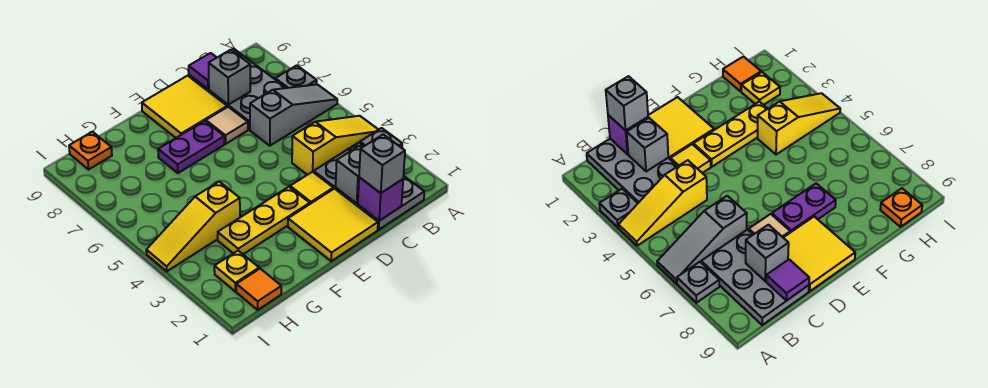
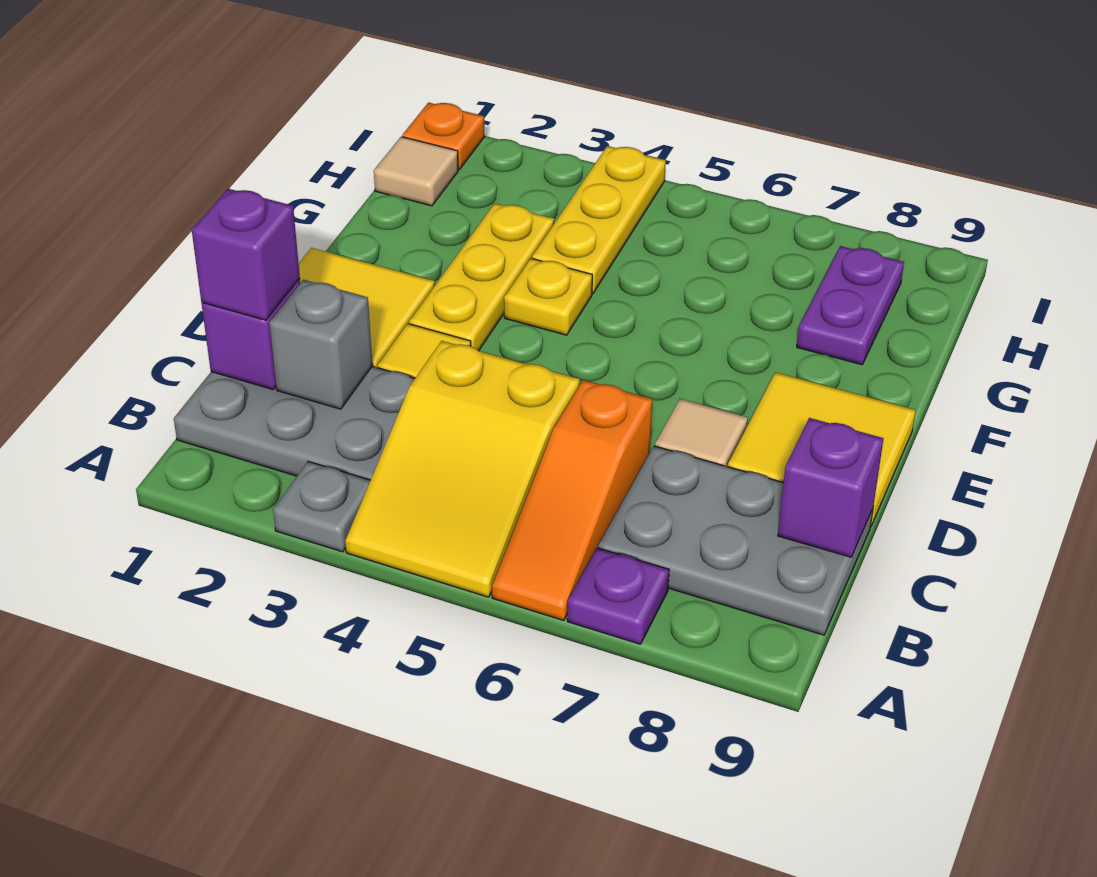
yellow 1x3 slope [292,116,378,175] -> yellow 2x3 slope [345,341,580,597]
grey 1x3 slope [250,84,337,146] -> orange 1x3 slope [492,380,652,620]
grey 1x1 plate [275,65,317,88] -> purple 1x1 plate [567,548,669,644]
grey 1x1 brick [359,135,405,193] -> purple 1x1 brick [192,189,300,320]
grey 1x1 brick [209,50,250,105] -> none
purple 1x1 tile [189,53,217,89] -> purple 1x1 brick [778,418,884,557]
purple 1x2 plate [158,121,224,173] -> purple 1x2 plate moved to [797,246,904,365]
yellow 1x3 slope [146,182,240,271] -> yellow 1x3 plate [532,146,666,294]
orange 1x1 tile [236,269,281,310] -> tan 1x1 tile [374,137,458,206]
yellow 1x1 plate [214,251,259,292] -> yellow 1x1 plate moved to [504,258,592,335]
orange 1x1 plate [69,132,112,169] -> orange 1x1 plate moved to [402,103,485,170]

